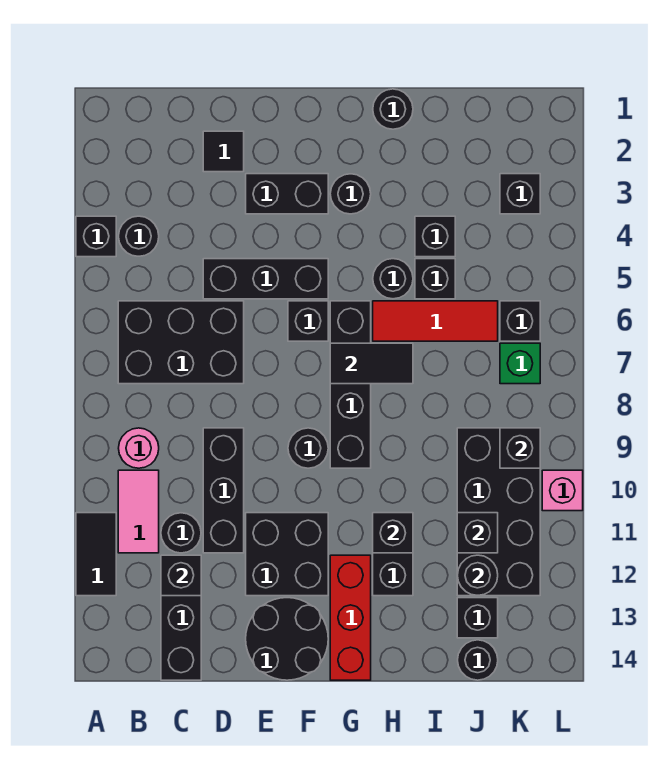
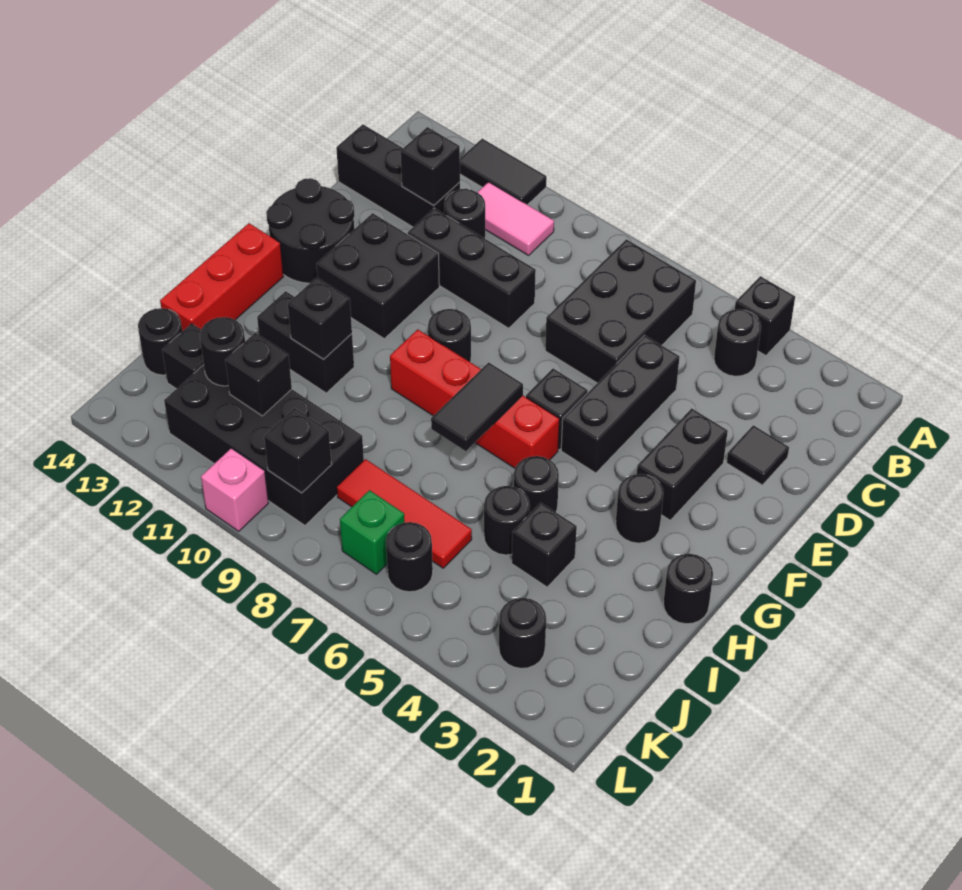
pink 1x1 round brick [119,428,159,468] -> none
black 1x4 brick [330,301,371,468] -> red 1x4 brick [390,329,559,468]
red 1x3 brick [330,555,371,680] -> red 1x3 brick turned to [160,223,283,331]
red 1x3 tile [373,301,498,341] -> red 1x3 tile turned to [337,459,472,568]
black 1x1 brick [415,259,455,299] -> black 1x1 round brick [484,486,530,555]
black 1x1 brick [500,174,540,214] -> black 1x1 round brick [499,598,546,668]
black 1x1 brick [500,301,540,341] -> black 1x1 round brick [386,522,433,592]

